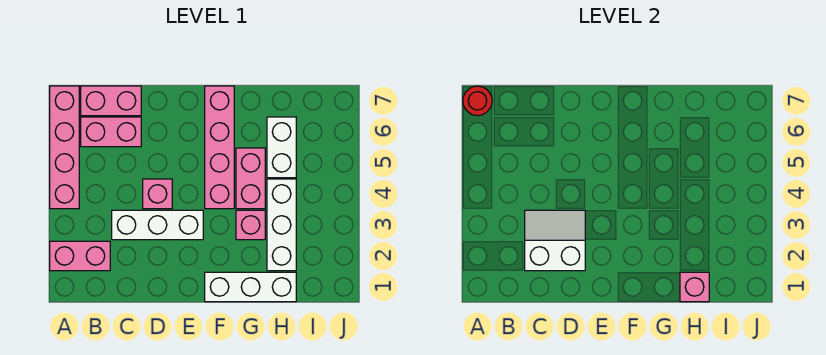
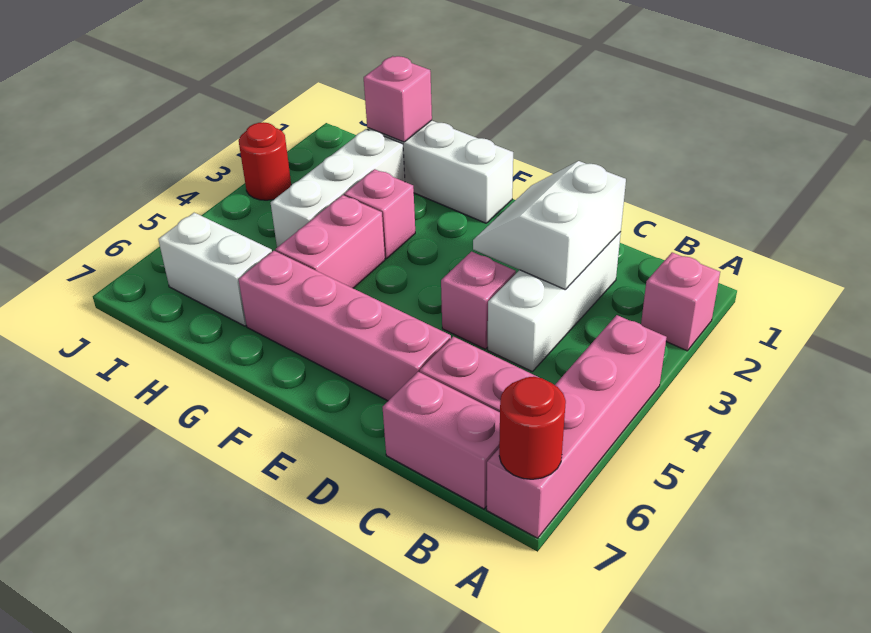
pink 1x2 brick [50,241,110,271] -> pink 1x1 brick [641,252,720,351]
white 2x2 slope [525,210,585,271] -> white 2x2 slope turned to [473,161,626,290]
white 1x3 brick [112,210,203,240] -> white 1x3 brick turned to [488,232,621,371]
pink 1x4 brick [205,86,234,209] -> pink 1x4 brick turned to [238,251,451,401]
white 1x2 brick [267,117,296,178] -> white 1x2 brick turned to [158,213,272,326]
none -> red 1x1 round brick [239,122,291,200]

